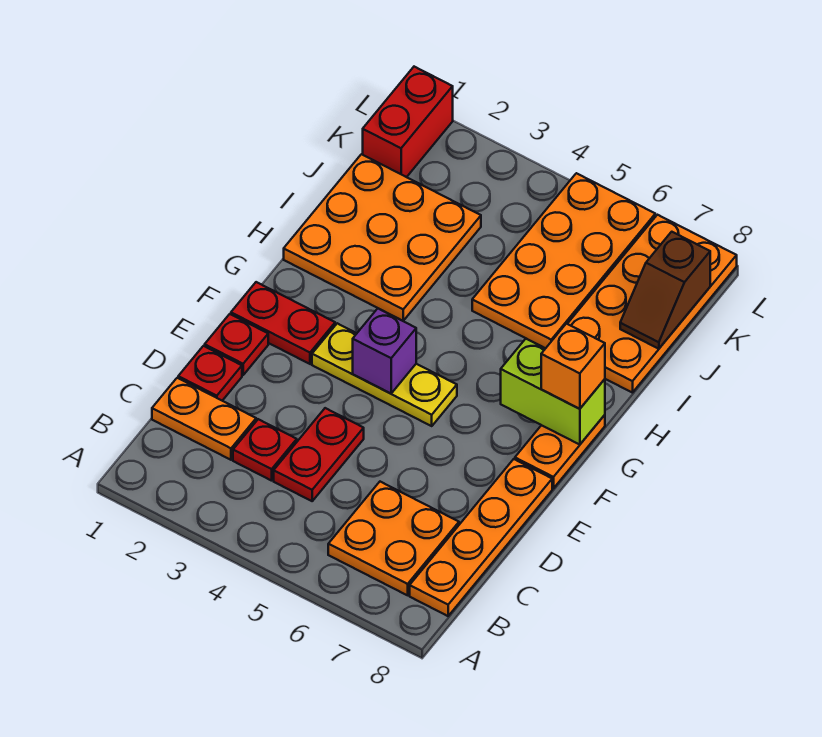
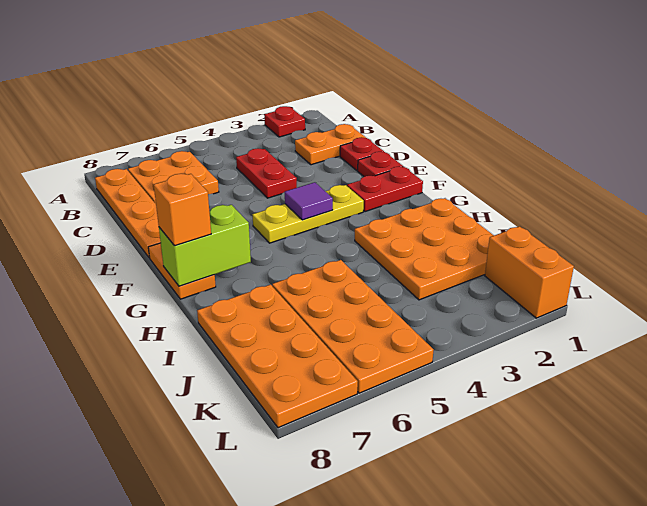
red 1x1 plate [233,419,297,481] -> red 1x1 plate moved to [264,106,305,137]
purple 1x1 brick [353,309,416,394] -> purple 1x1 tile [285,182,333,220]
brown 1x2 slope [620,232,710,349] -> none
red 1x2 brick [363,67,453,177] -> orange 1x2 brick [485,226,574,318]

